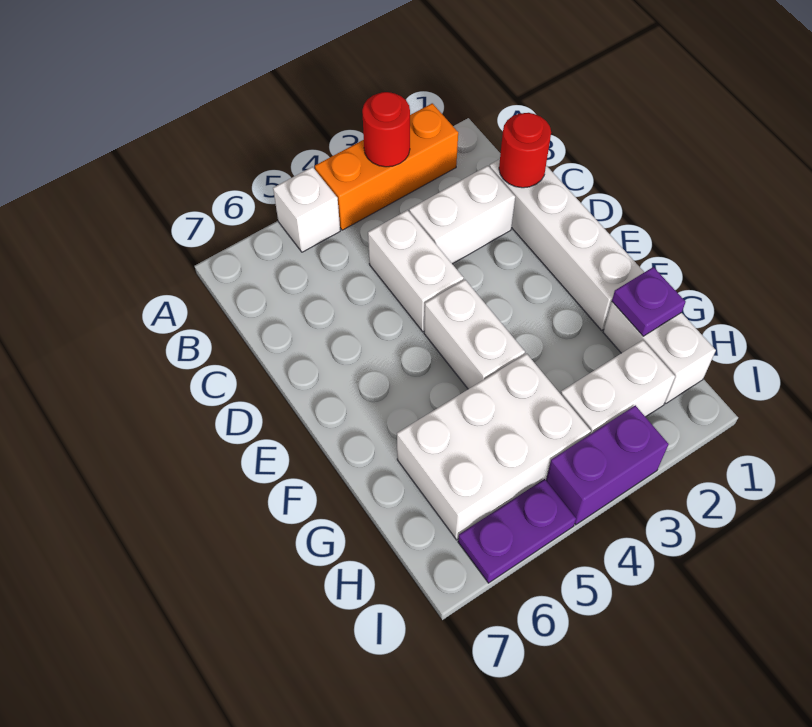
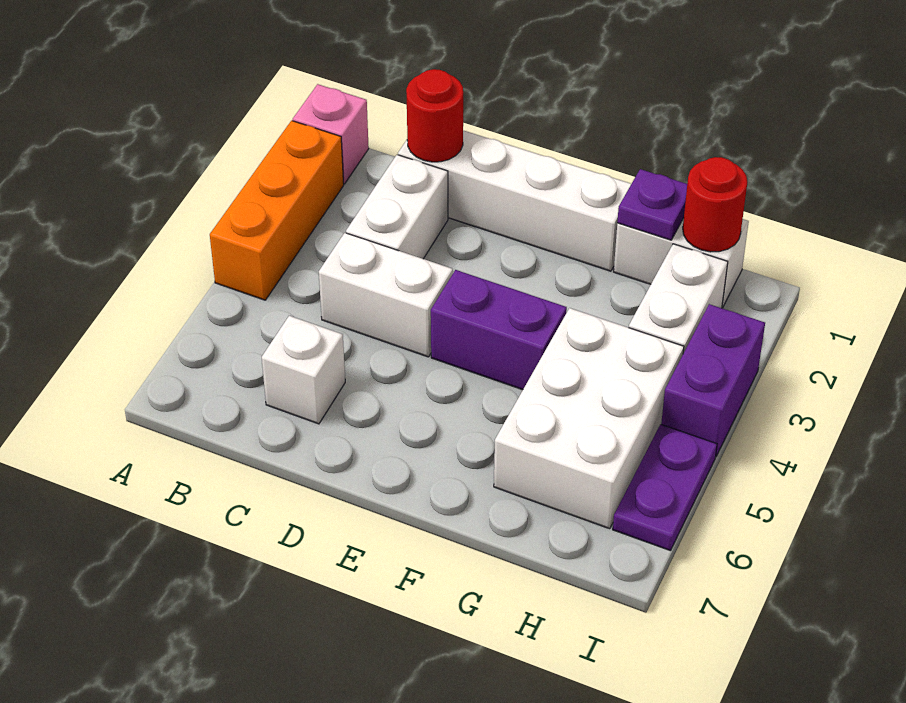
none -> pink 1x1 brick [293,84,369,184]
red 1x1 round brick [362,92,410,167] -> red 1x1 round brick moved to [683,157,747,252]
white 1x1 brick [273,167,340,252] -> white 1x1 brick moved to [262,316,345,424]
white 1x2 brick [424,280,525,389] -> purple 1x2 brick [431,270,567,390]

